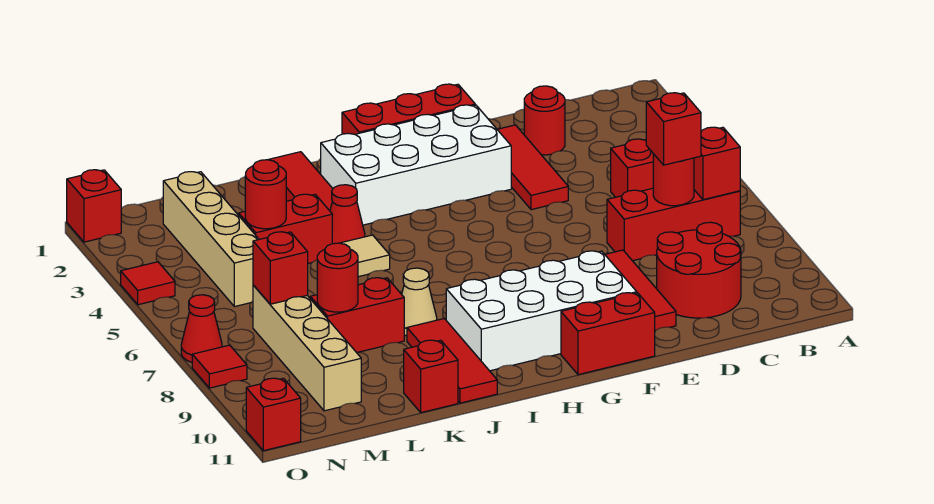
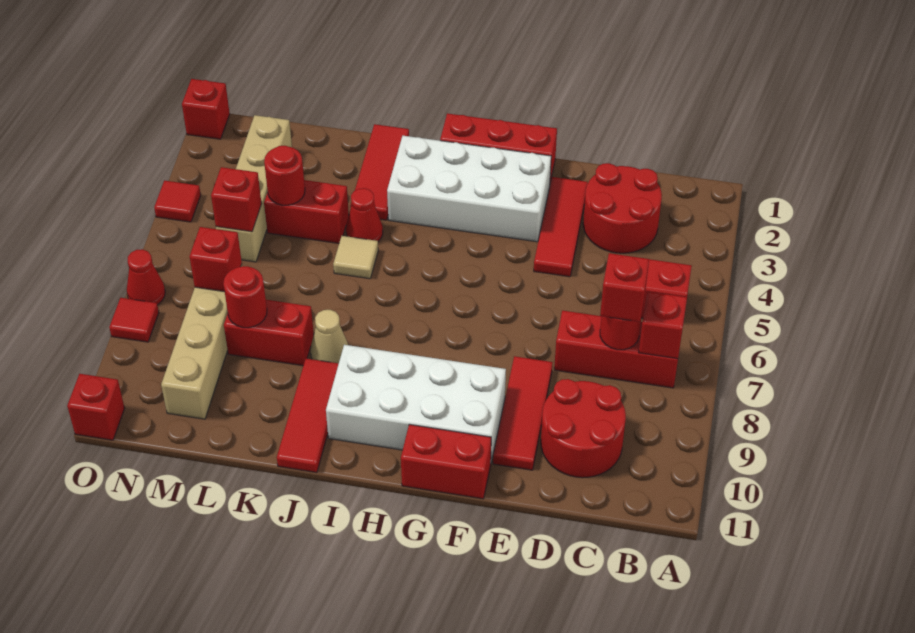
red 1x1 round brick [524,86,565,155] -> red 2x2 round brick [583,163,662,253]
red 1x1 brick [404,340,458,413] -> red 1x1 brick moved to [211,167,262,232]

